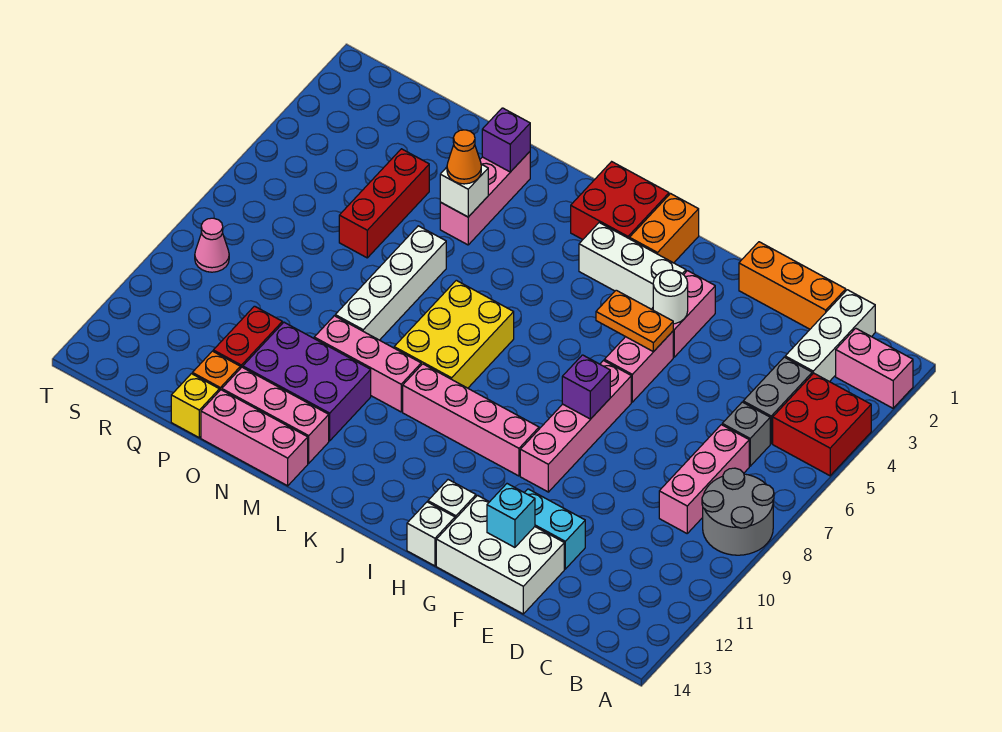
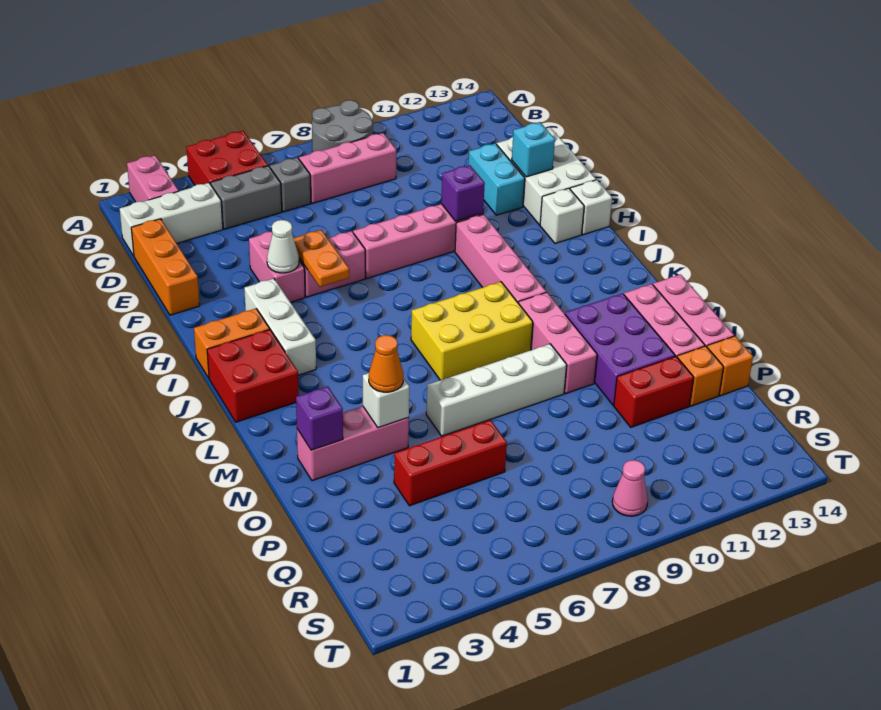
pink 1x2 brick [652,271,715,357] -> pink 1x2 brick turned to [249,232,305,302]
white 1x1 round brick [653,270,688,324] -> white 1x1 cone [267,220,299,273]
purple 1x1 brick [562,355,610,419] -> purple 1x1 brick moved to [441,165,485,221]
yellow 1x1 brick [171,374,219,438] -> orange 1x1 brick [707,336,753,396]

